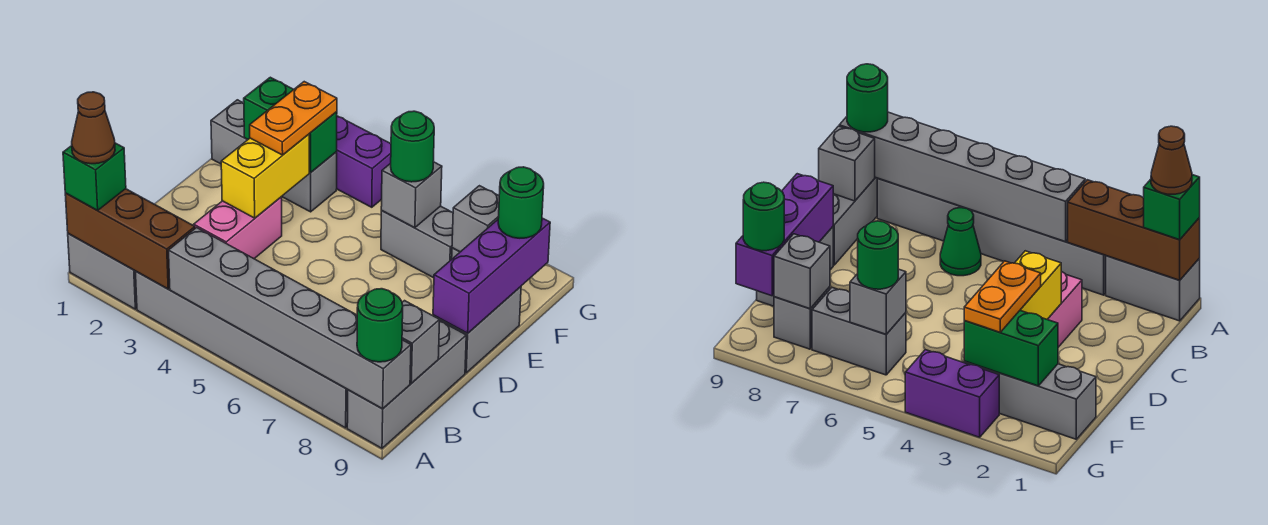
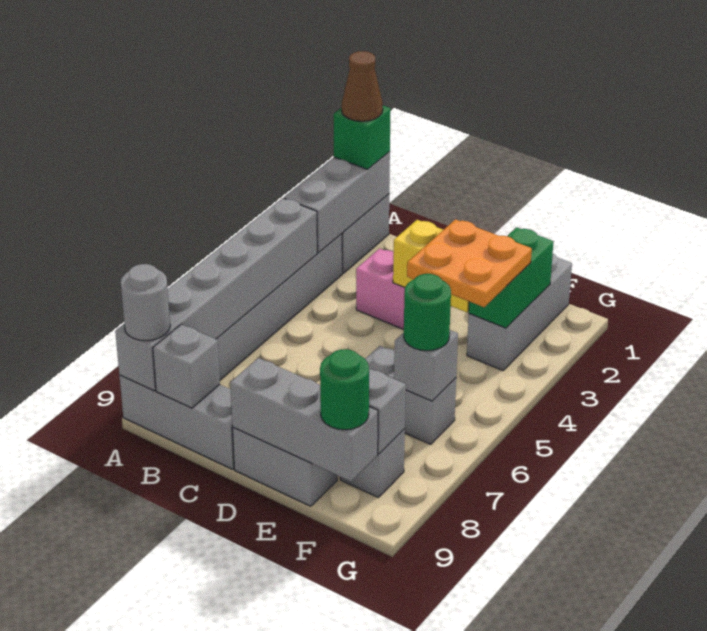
brown 1x3 brick [65,189,195,289] -> grey 1x3 brick [284,152,390,253]
green 1x1 round brick [357,289,403,362] -> grey 1x1 round brick [121,264,170,341]
green 1x1 cone [940,208,981,276] -> none
purple 1x3 brick [433,218,550,333] -> grey 1x3 brick [230,358,378,481]
orange 1x2 plate [250,82,337,155] -> orange 2x2 plate [407,219,532,307]
grey 1x2 brick [381,206,453,278] -> grey 1x2 brick turned to [365,346,456,444]
purple 1x2 brick [336,116,391,207] -> none

